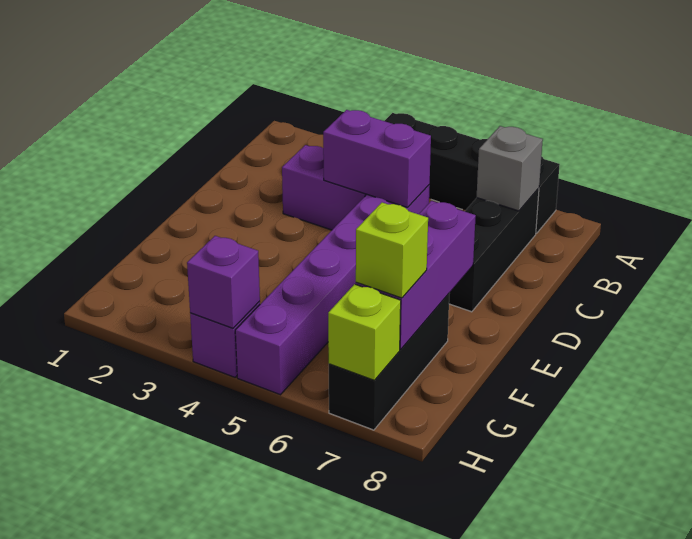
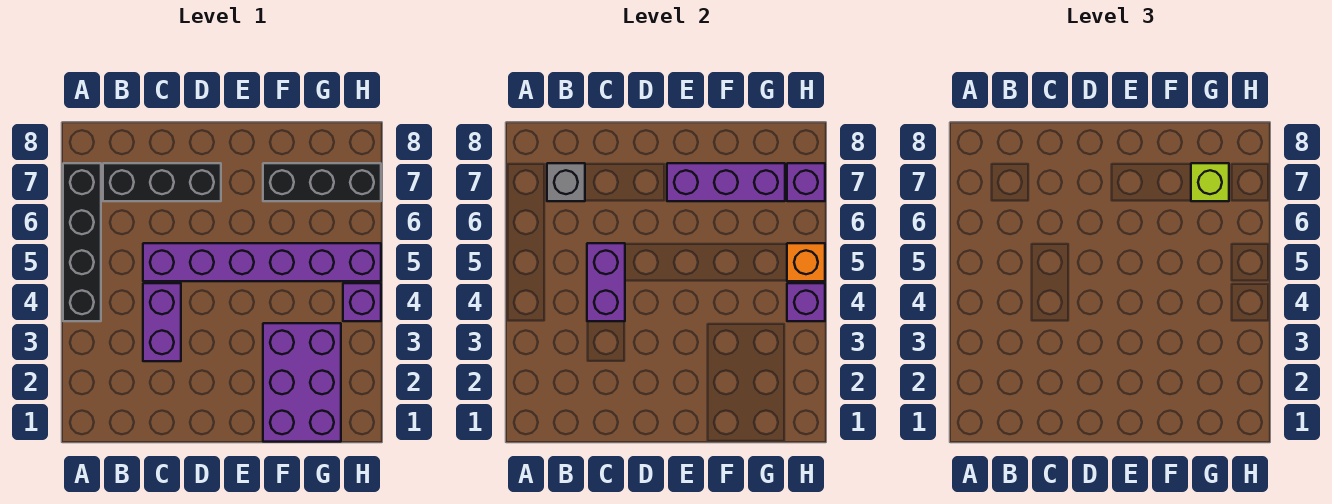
none -> purple 2x3 brick [263,323,341,442]
none -> orange 1x1 brick [787,243,825,281]
lime 1x1 brick [328,284,401,380] -> purple 1x1 brick [787,163,825,201]

